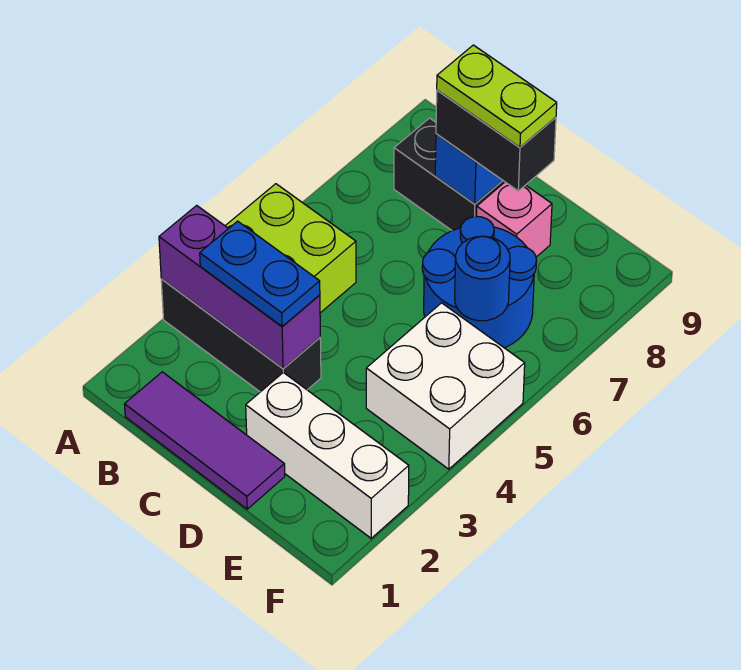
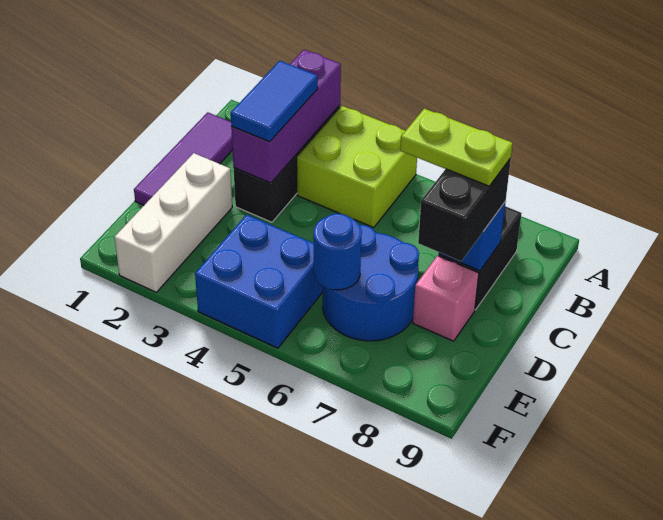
blue 1x2 plate [200,221,320,327] -> blue 1x2 tile [231,61,318,142]
lime 1x2 plate [437,45,557,147] -> lime 1x2 plate turned to [400,109,513,186]
white 2x2 brick [366,303,525,469] -> blue 2x2 brick [195,214,323,348]

